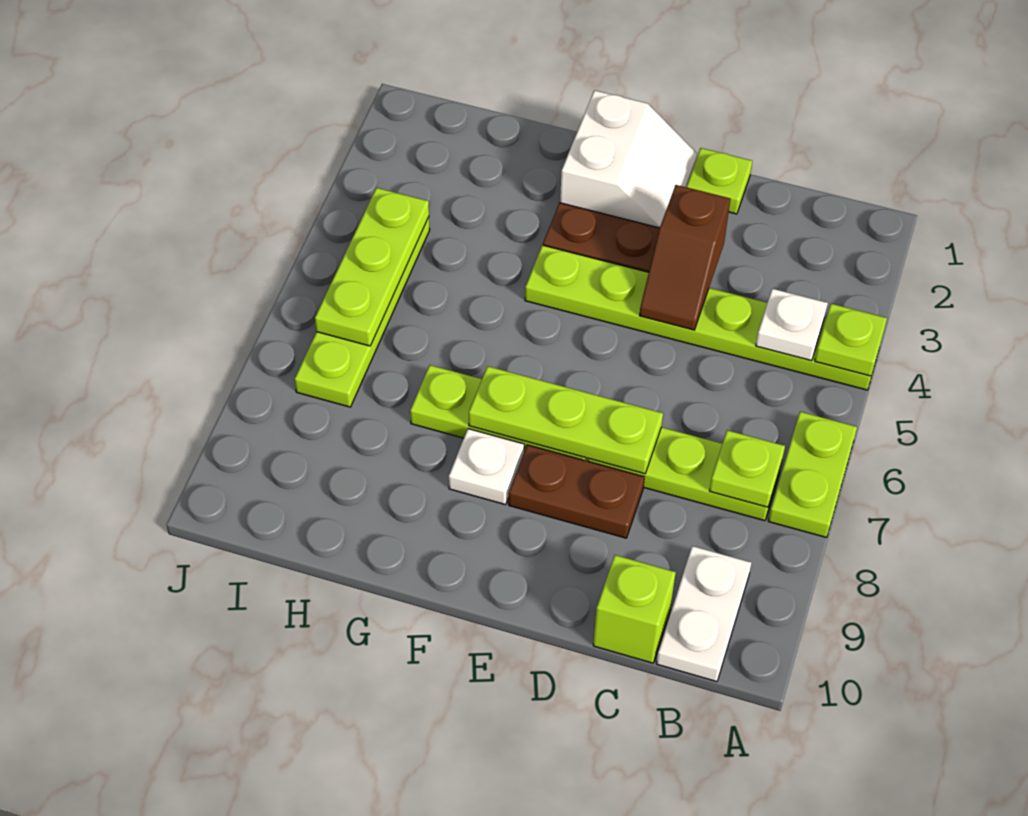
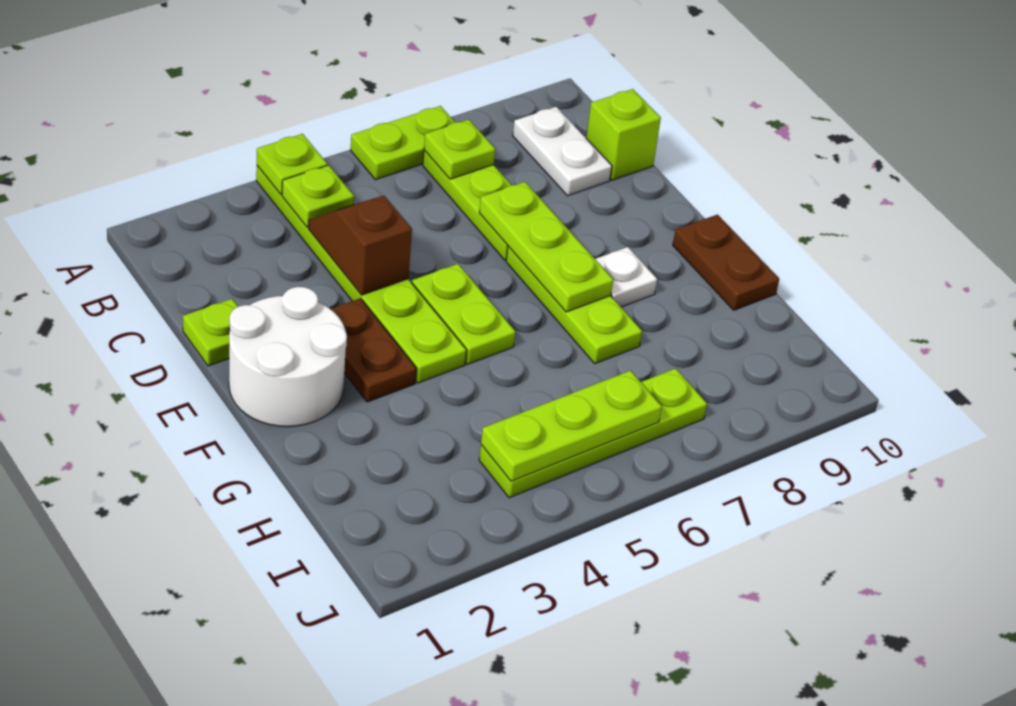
white 1x1 plate [756,289,828,361] -> lime 1x1 plate [282,165,354,227]
white 1x2 plate [657,546,751,682] -> white 1x2 plate turned to [513,107,612,196]
brown 1x2 slope [639,185,730,330] -> brown 1x2 slope turned to [308,196,412,295]
brown 1x2 plate [509,445,644,538] -> brown 1x2 plate moved to [673,215,779,310]
white 2x2 slope [560,90,697,228] -> white 2x2 round brick [229,287,347,427]
none -> lime 1x2 plate [412,264,515,364]

